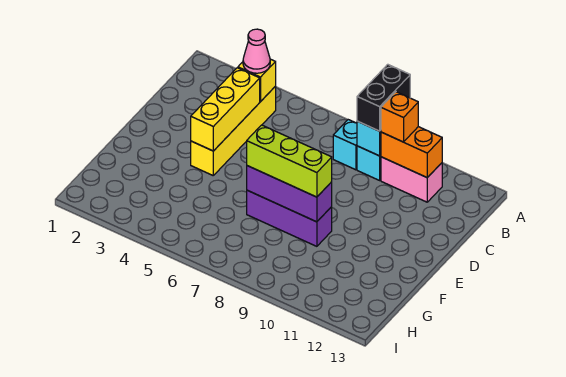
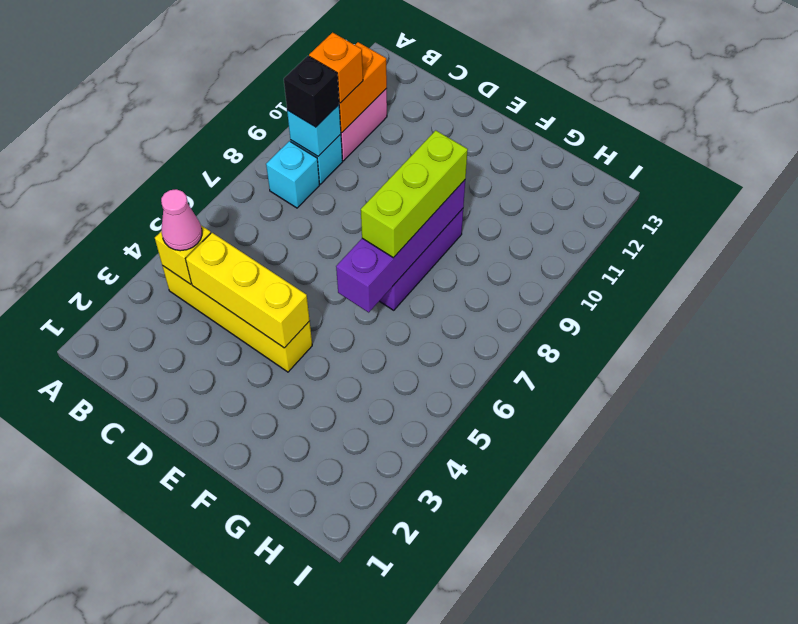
black 1x2 brick [357,64,410,131] -> black 1x1 brick [284,56,339,127]
purple 1x3 brick [247,166,332,222] -> purple 1x4 brick [336,180,465,312]

